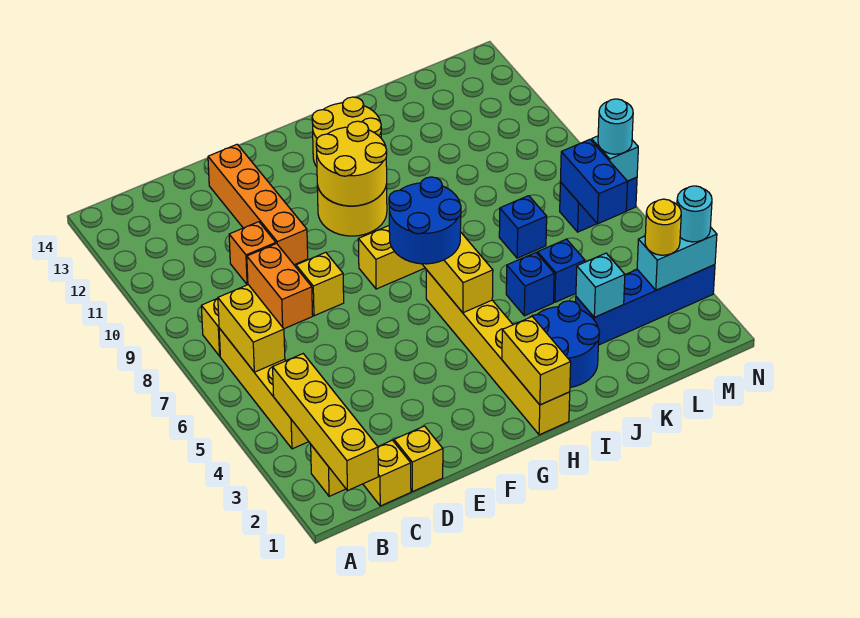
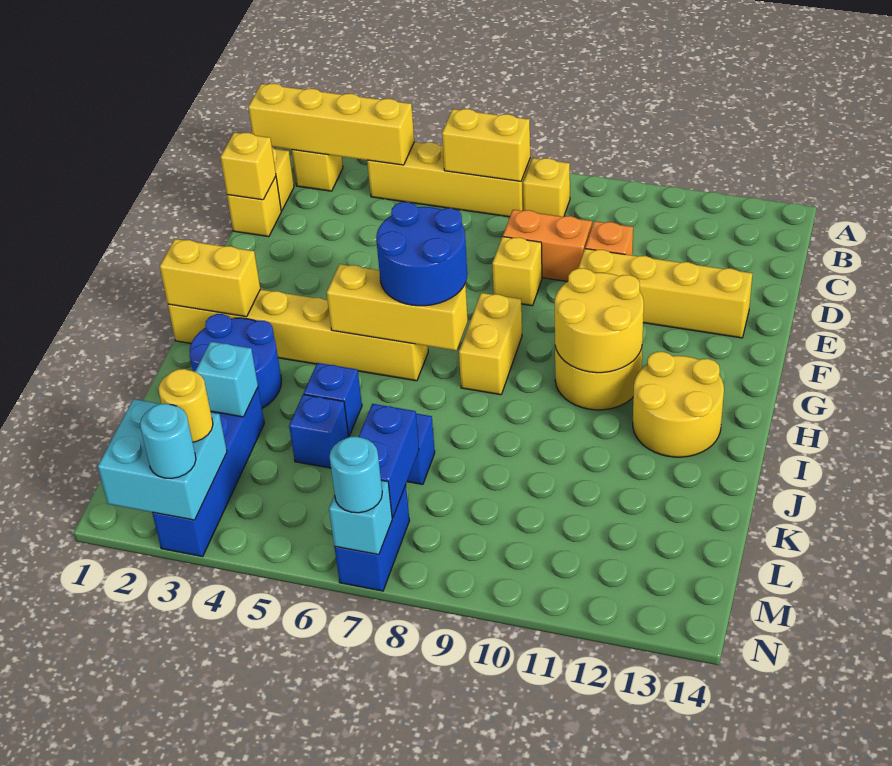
none -> yellow 1x1 brick [221,133,276,200]
orange 1x4 brick [208,144,308,265] -> yellow 1x4 brick [579,249,753,338]
cyan 1x2 brick [637,227,717,290] -> cyan 2x2 brick [98,399,227,520]
blue 1x2 brick [560,139,628,224] -> blue 1x2 brick turned to [359,404,419,518]

